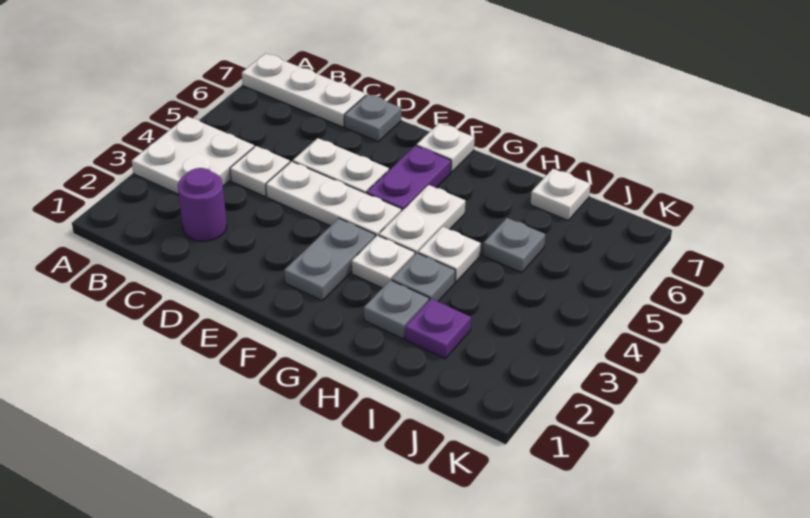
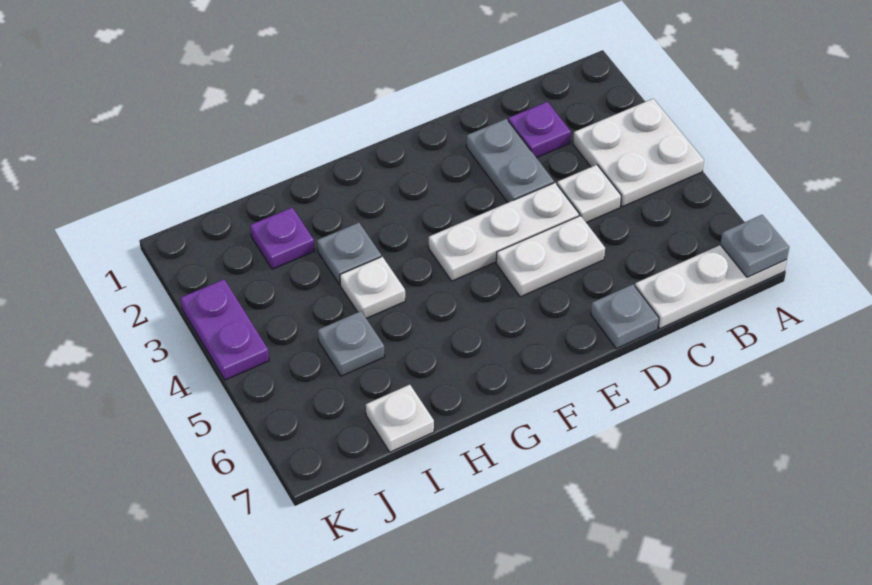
purple 1x1 round brick [178,168,227,241] -> purple 1x1 plate [508,102,571,158]
grey 1x2 plate [284,218,376,301] -> grey 1x2 plate moved to [467,119,554,203]
purple 1x2 plate [366,146,451,210] -> purple 1x2 plate moved to [181,279,269,380]
white 1x1 plate [417,123,474,172] -> none
white 1x1 plate [352,235,415,288] -> none
white 1x2 plate [379,185,465,254] -> none
grey 1x1 plate [364,280,429,339] -> grey 1x1 plate moved to [720,215,789,277]

